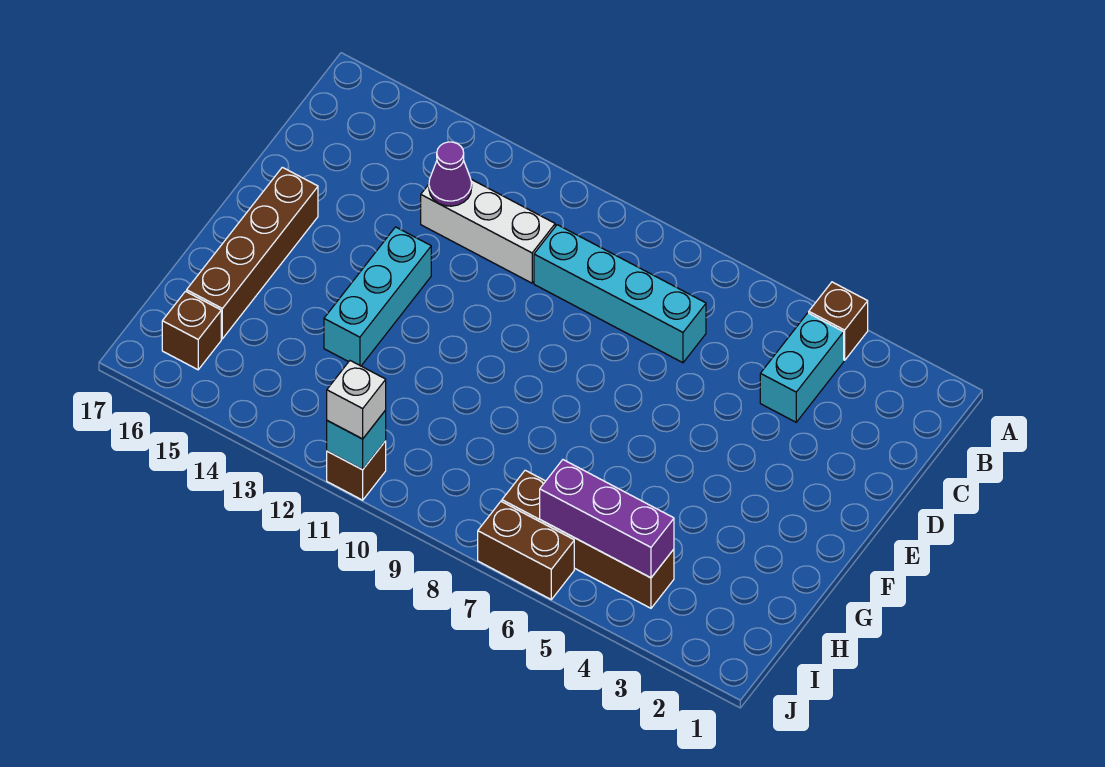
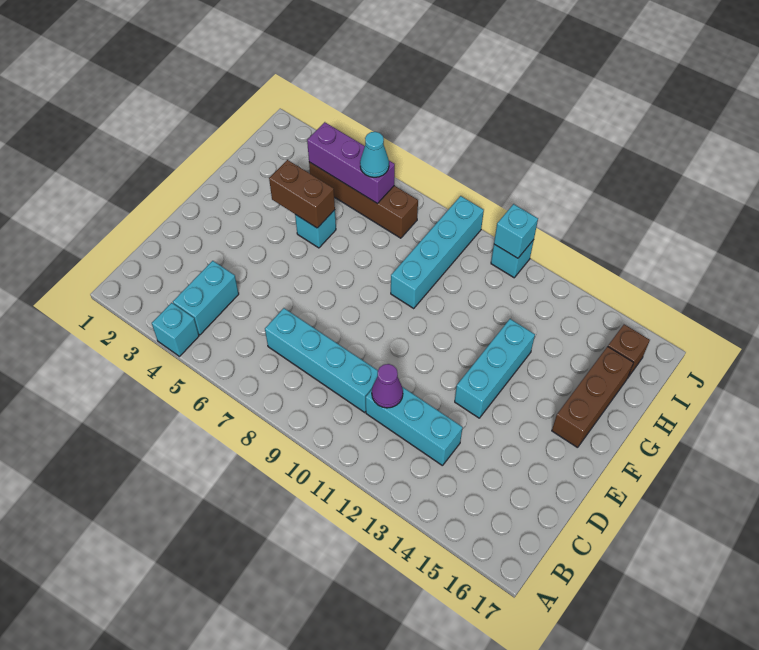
brown 1x1 brick [809,282,868,360] -> cyan 1x1 brick [152,303,199,356]
white 1x3 brick [421,179,555,283] -> cyan 1x3 brick [366,387,463,466]
purple 1x1 cone [429,142,472,206] -> purple 1x1 cone moved to [372,364,403,408]
brown 1x4 brick [187,167,318,339] -> brown 1x3 brick [552,346,634,448]
none -> cyan 1x1 brick [295,210,336,248]
none -> cyan 1x4 brick [391,196,484,308]
none -> cyan 1x1 cone [360,132,389,177]
brown 1x2 brick [478,502,574,599] -> brown 1x2 brick moved to [269,160,335,228]
brown 1x1 brick [327,441,386,500] -> cyan 1x1 brick [491,240,534,278]
white 1x1 brick [327,361,386,439] -> none

